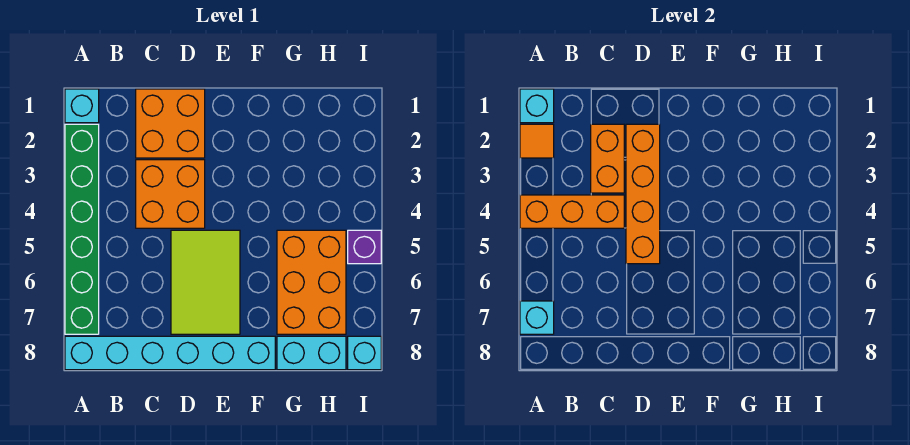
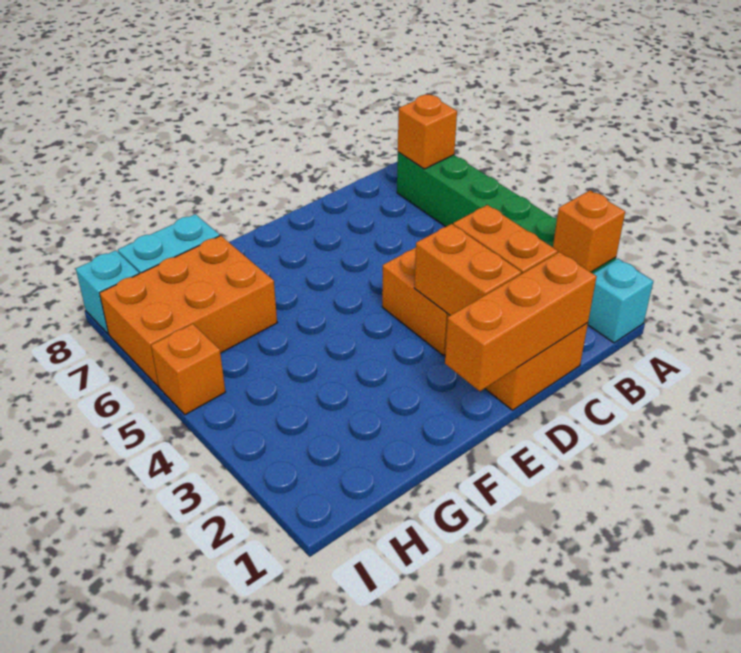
cyan 1x1 brick [520,89,554,123] -> none
orange 1x1 tile [520,124,554,158] -> orange 1x1 brick [553,191,625,272]
orange 1x3 brick [520,195,624,228] -> orange 1x3 brick moved to [445,252,597,391]
cyan 1x1 brick [520,301,554,334] -> orange 1x1 brick [398,95,457,169]
cyan 1x6 brick [65,336,275,370] -> none
orange 1x4 brick [626,124,660,264] -> orange 1x2 brick [414,224,522,315]
lime 2x3 tile [171,230,240,334] -> none
orange 2x3 brick [277,230,346,334] -> orange 2x3 brick turned to [100,236,277,386]
purple 1x1 brick [348,230,381,264] -> orange 1x1 brick [151,324,225,415]

